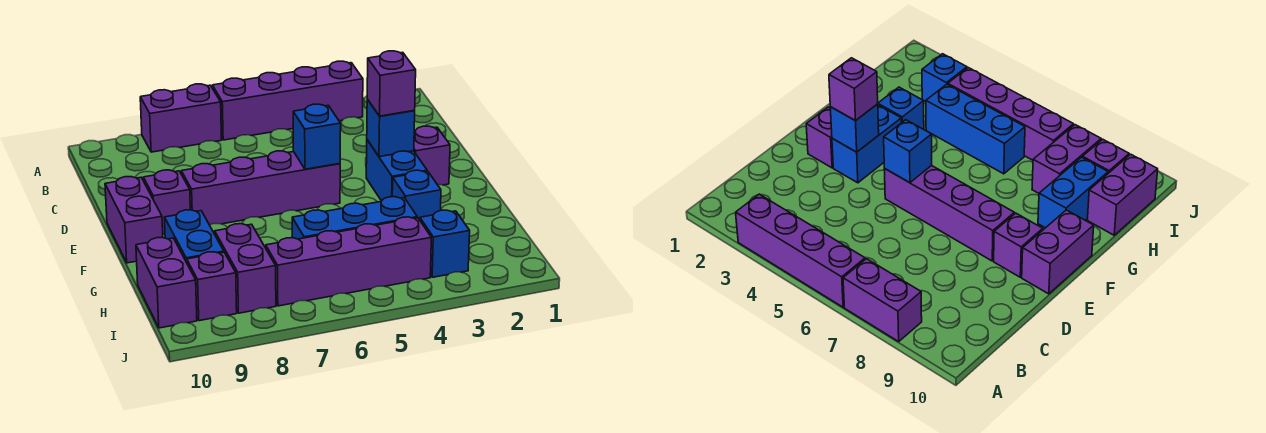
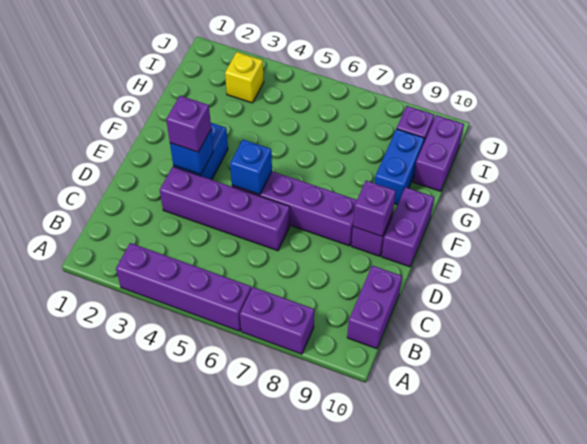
purple 1x1 brick [414,126,450,185] -> purple 1x1 brick moved to [353,181,396,236]
blue 1x1 brick [392,170,441,220] -> none
blue 1x3 brick [292,197,417,239] -> none
purple 1x2 brick [215,224,276,313] -> purple 1x2 brick moved to [347,266,402,349]
blue 1x1 brick [420,210,470,277] -> yellow 1x1 brick [225,52,264,103]
purple 1x4 brick [266,217,431,306] -> purple 1x4 brick moved to [160,167,290,251]

